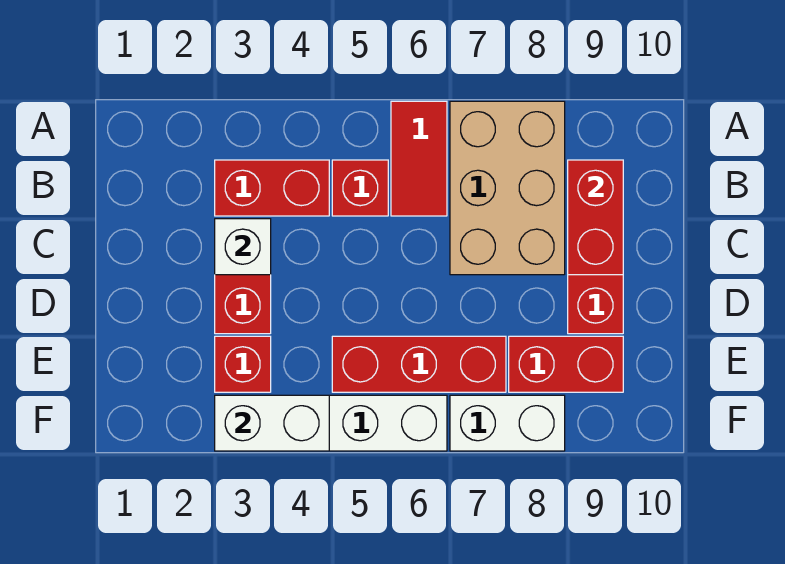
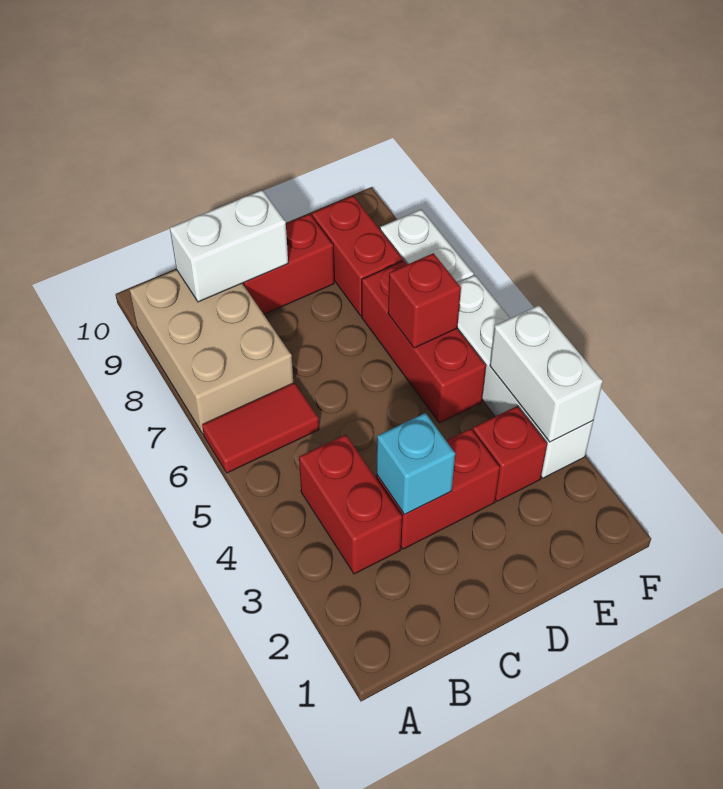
tan 2x3 brick [450,101,565,275] -> tan 2x3 brick turned to [129,270,293,434]
red 1x1 brick [332,160,388,216] -> red 1x1 brick moved to [388,253,461,348]
red 1x2 brick [568,160,623,275] -> white 1x2 brick [170,190,288,302]
white 1x1 brick [215,219,271,275] -> cyan 1x1 brick [376,413,455,515]

